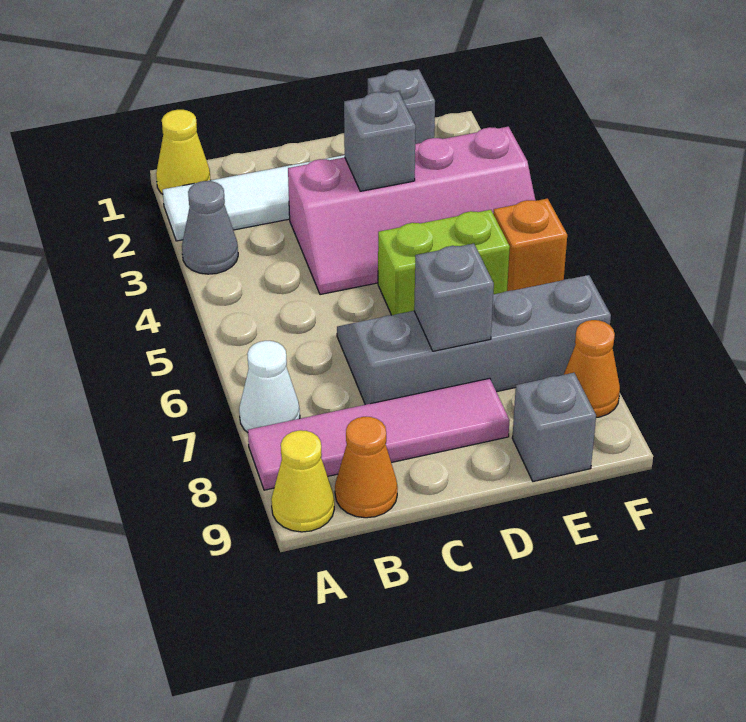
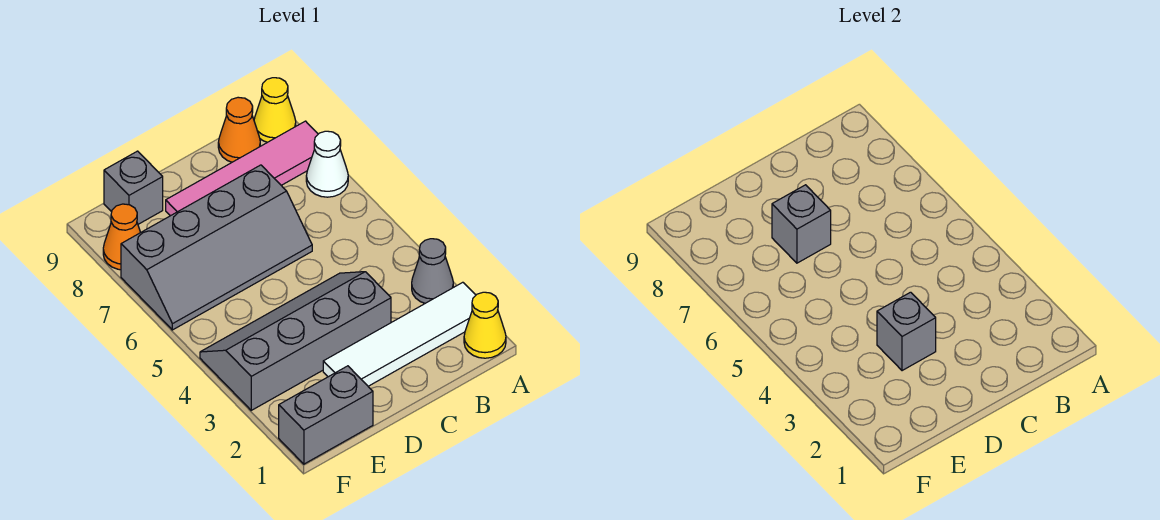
pink 2x4 slope [288,127,536,295] -> grey 2x4 slope [200,272,391,410]
lime 1x2 brick [378,210,510,315] -> none
grey 1x1 brick [368,69,435,144] -> grey 1x2 brick [279,366,373,464]
orange 1x1 brick [493,199,567,291] -> none

